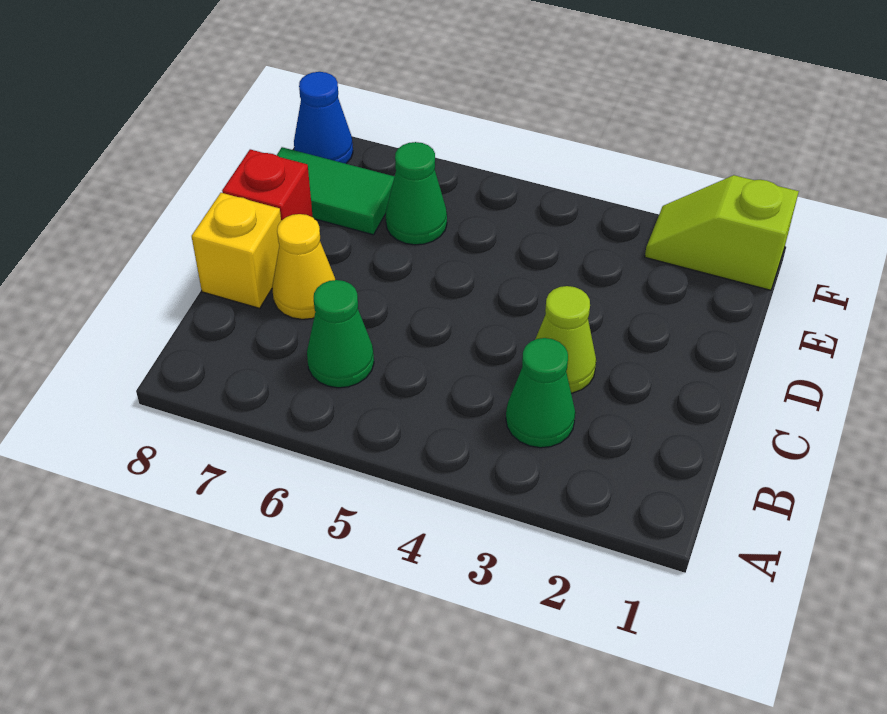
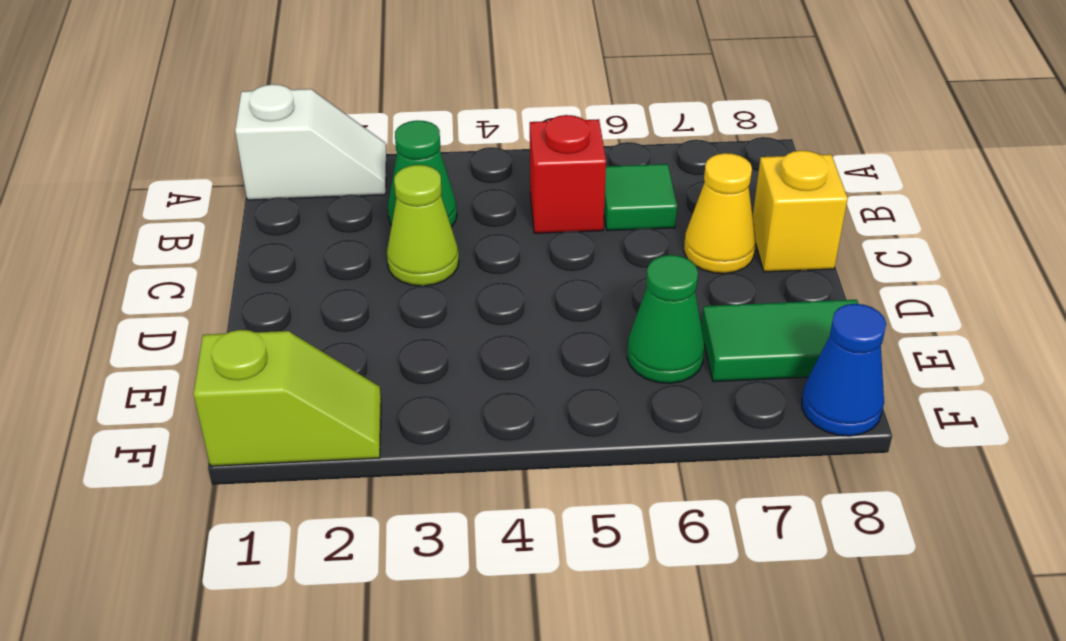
none -> white 1x2 slope [235,84,387,200]
green 1x1 cone [307,280,374,388] -> green 1x1 tile [604,164,677,231]
red 1x1 brick [222,149,313,221] -> red 1x1 brick moved to [530,115,606,233]

